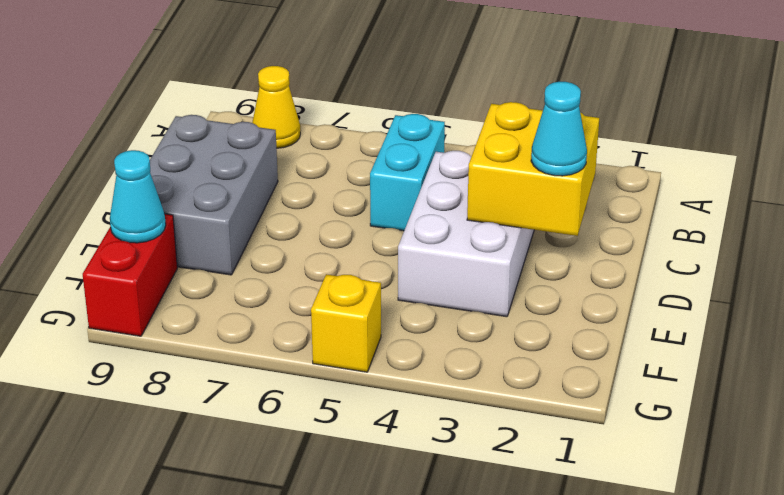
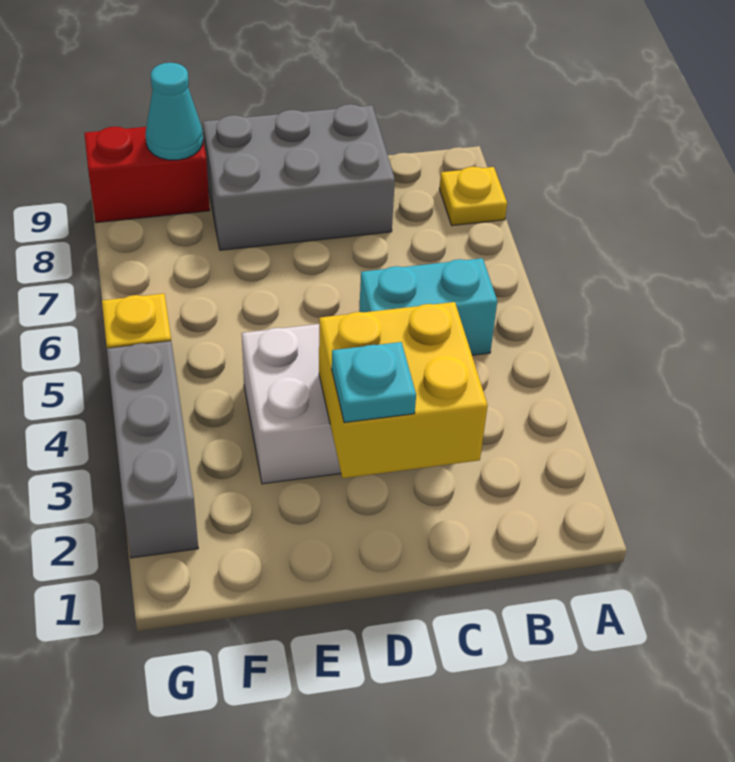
yellow 1x1 cone [252,66,300,148] -> yellow 1x1 plate [439,167,507,225]
cyan 1x1 cone [531,82,587,176] -> cyan 1x1 plate [332,342,416,423]
none -> grey 1x3 brick [107,341,198,558]

